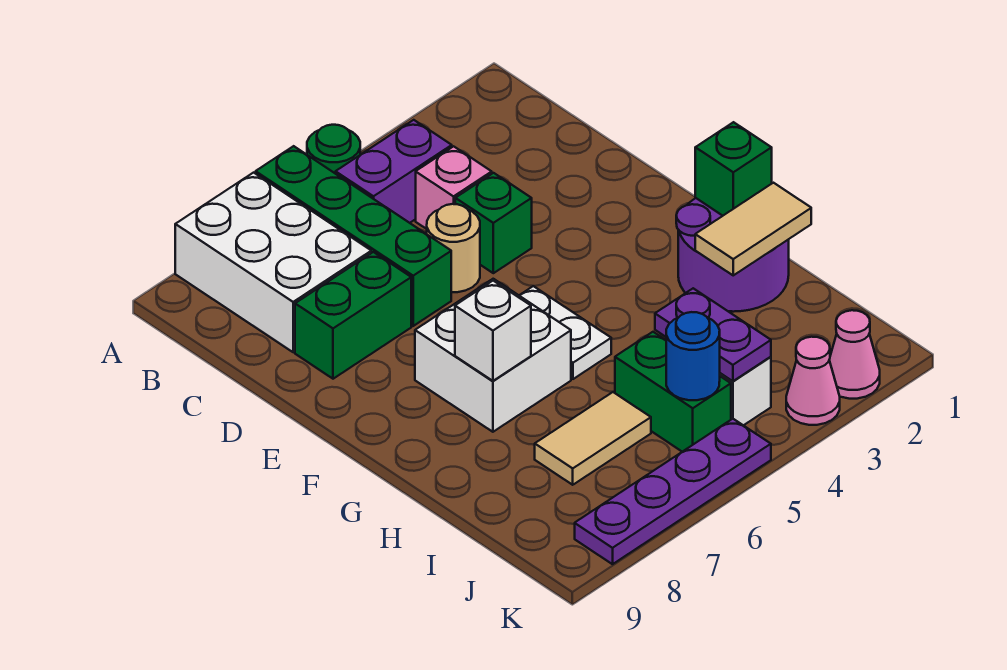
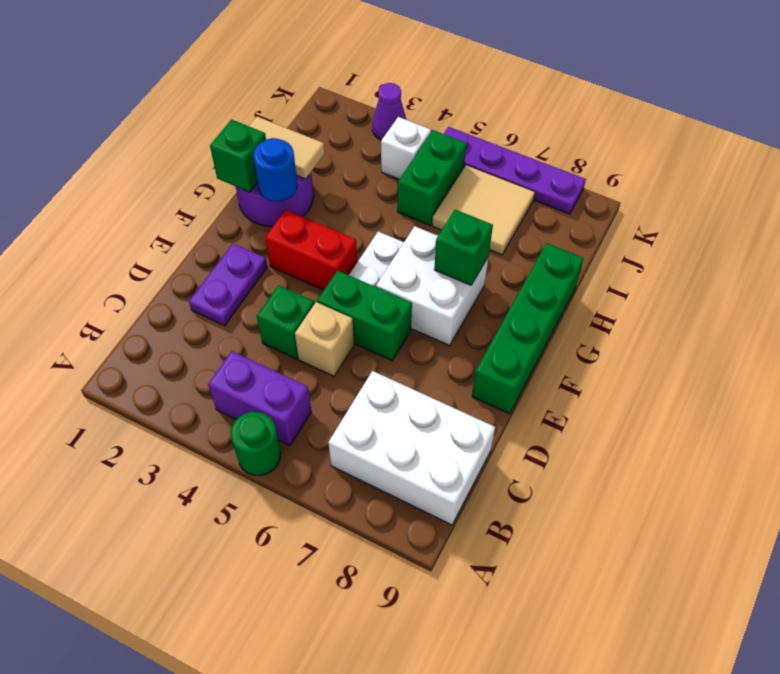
green 1x4 brick [256,146,451,326] -> green 1x4 brick moved to [472,243,584,414]
white 2x3 brick [175,173,371,352] -> white 2x3 brick turned to [328,371,495,525]
pink 1x1 brick [416,146,492,229] -> none
tan 1x1 round brick [427,204,480,292] -> tan 1x1 brick [295,302,354,376]
green 1x2 brick [295,252,411,379] -> green 1x2 brick moved to [317,271,412,361]
none -> red 1x2 brick [265,210,357,290]
white 1x1 brick [455,281,531,381] -> green 1x1 brick [434,210,493,285]
purple 1x2 plate [655,288,771,381] -> purple 1x2 plate moved to [189,244,267,326]
tan 1x2 tile [535,392,651,485] -> tan 2x2 tile [432,165,535,255]
blue 1x1 round brick [666,312,720,400] -> blue 1x1 round brick moved to [253,138,297,202]
pink 1x1 cone [829,310,880,399] -> none
pink 1x1 cone [786,337,840,425] -> purple 1x1 cone [372,83,406,140]

